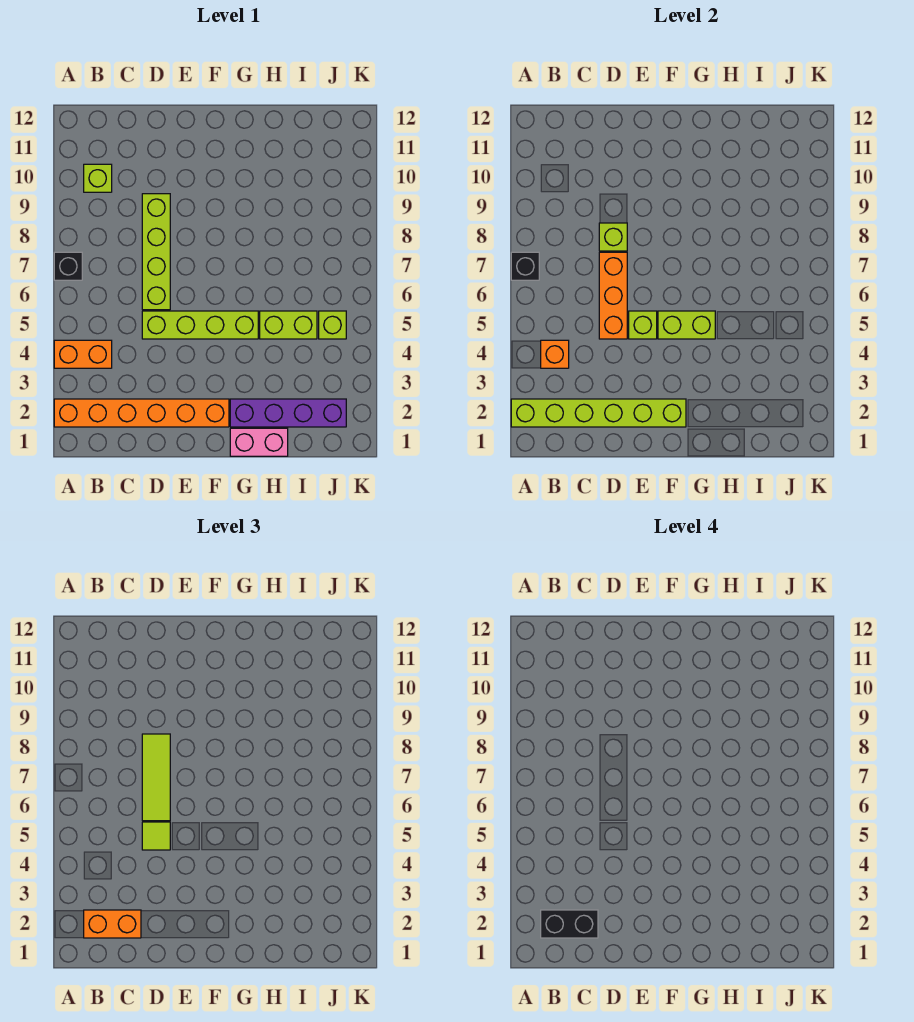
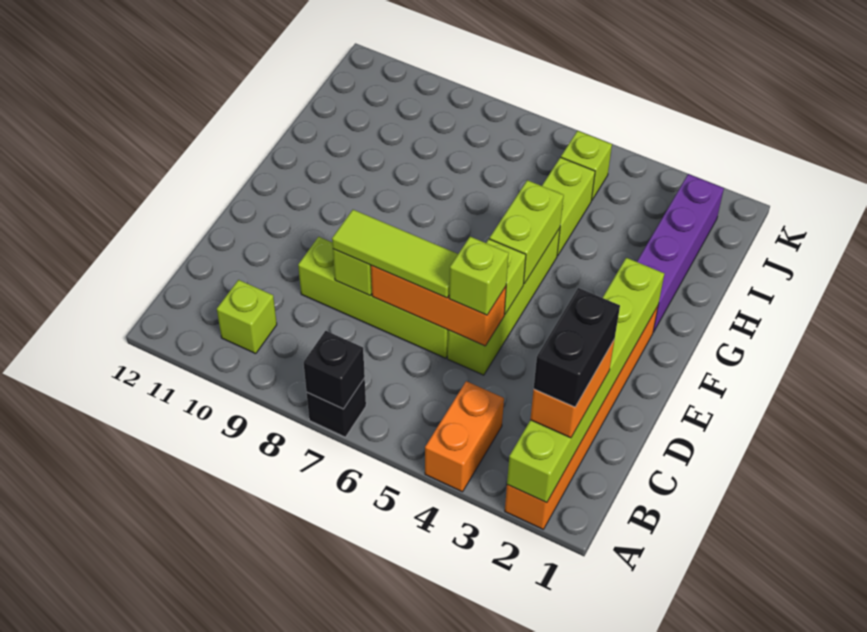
orange 1x1 brick [541,340,569,368] -> none
lime 1x1 tile [142,822,170,850] -> lime 1x1 brick [449,237,509,315]
pink 1x2 brick [230,428,288,456] -> none

